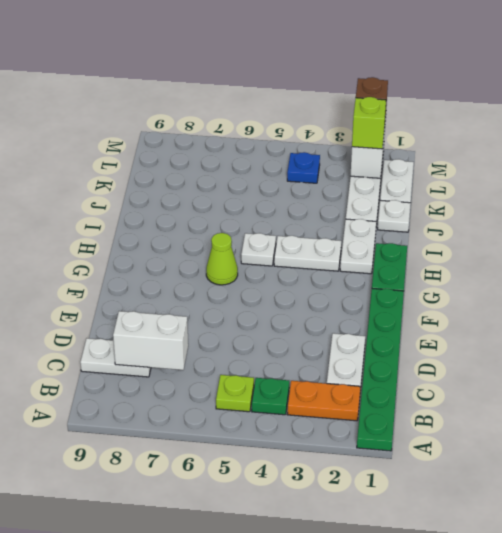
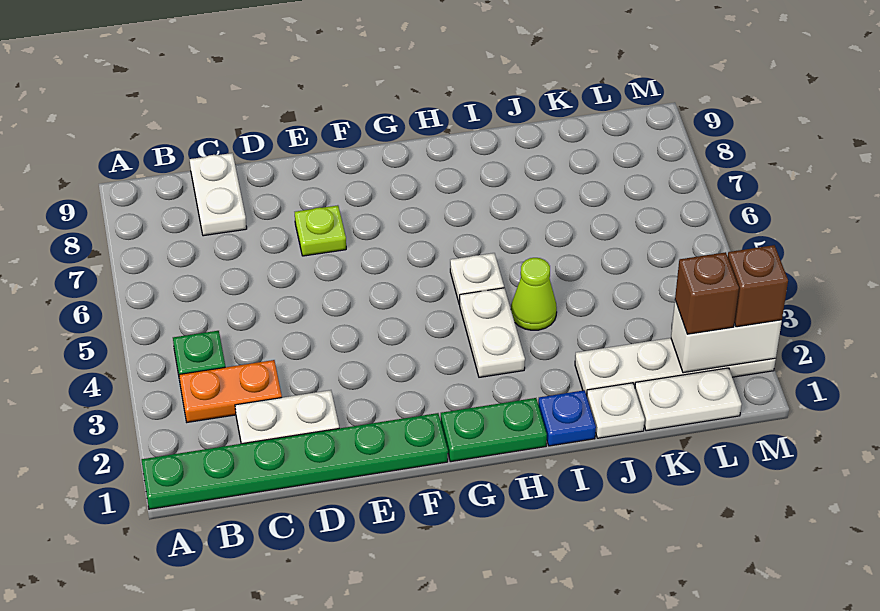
orange 1x2 plate [287,381,361,421] -> orange 1x2 plate turned to [179,360,282,422]
lime 1x1 plate [216,375,254,412] -> lime 1x1 plate moved to [295,205,346,256]
white 1x2 brick [113,311,188,370] -> none
lime 1x1 cone [206,233,238,285] -> lime 1x1 cone moved to [511,258,557,330]
white 1x2 plate [340,219,376,274] -> none
lime 1x1 brick [352,97,386,149] -> brown 1x1 brick [675,252,739,334]
blue 1x1 plate [287,152,320,183] -> blue 1x1 plate moved to [538,390,596,446]

